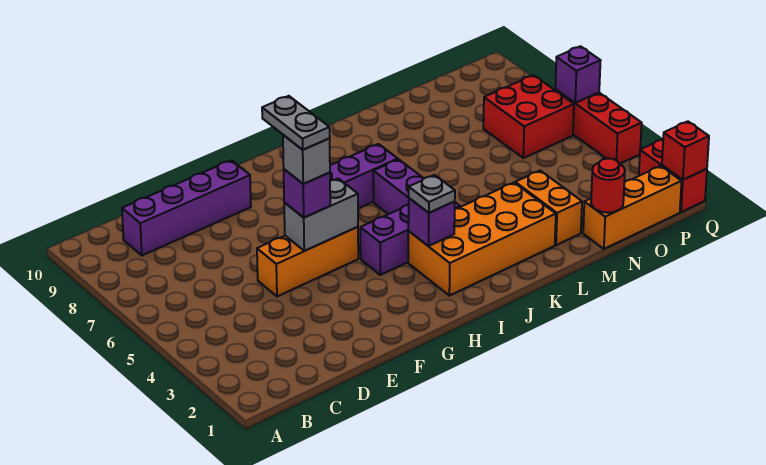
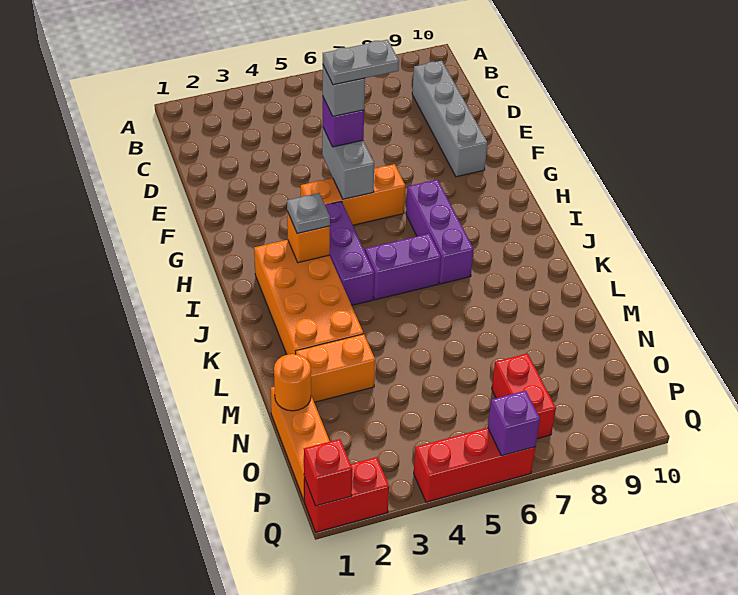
purple 1x4 brick [122,160,251,255] -> grey 1x4 brick [412,61,487,177]
orange 1x3 brick [257,227,358,296] -> orange 1x3 brick turned to [301,164,405,225]
purple 1x1 brick [408,198,455,246] -> orange 1x1 brick [287,211,330,263]
red 1x1 round brick [591,158,625,213] -> orange 1x1 round brick [274,354,311,411]
red 2x2 brick [483,75,574,158] -> red 1x2 brick [492,354,556,439]

